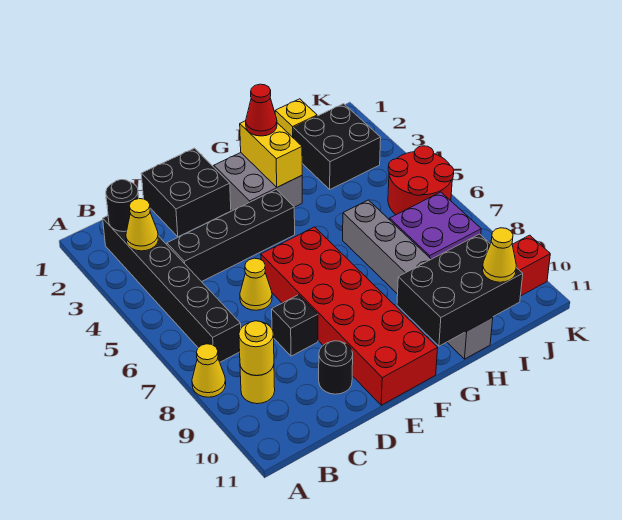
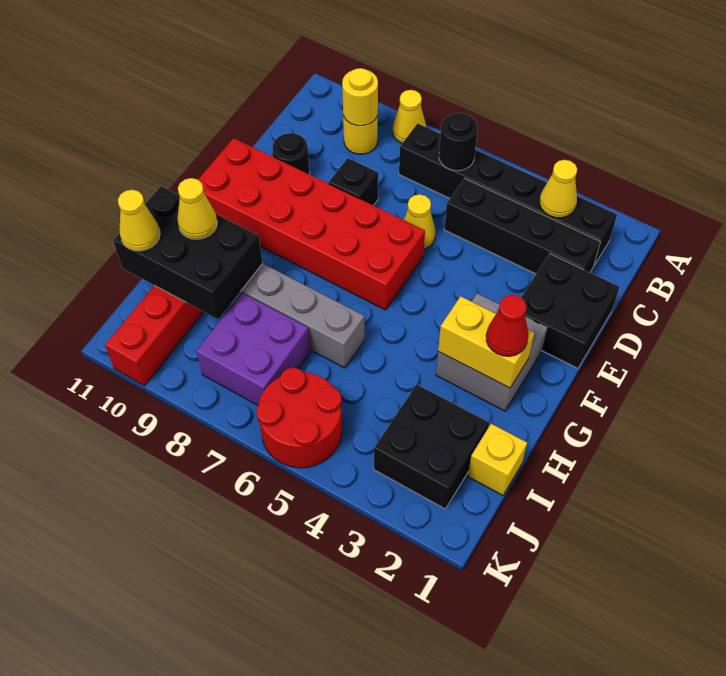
black 1x1 round brick [106,180,139,232] -> black 1x1 round brick moved to [439,113,478,171]
black 1x4 brick [167,189,295,282] -> black 1x4 brick turned to [444,178,600,274]
black 2x3 brick [397,234,523,346] -> black 2x3 brick turned to [113,186,263,319]
none -> yellow 1x1 cone [177,178,217,239]

